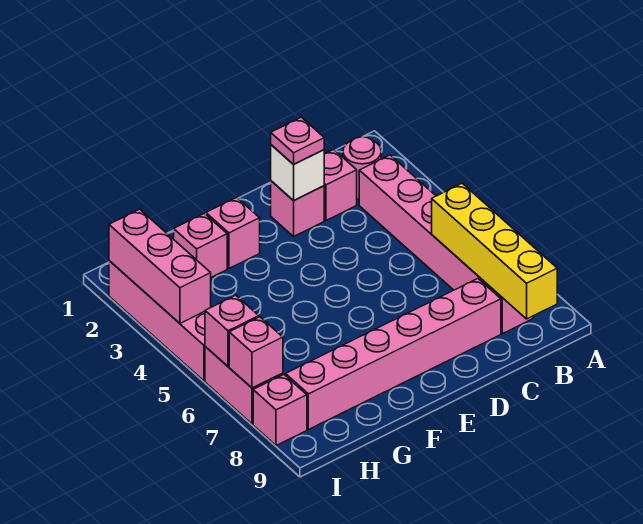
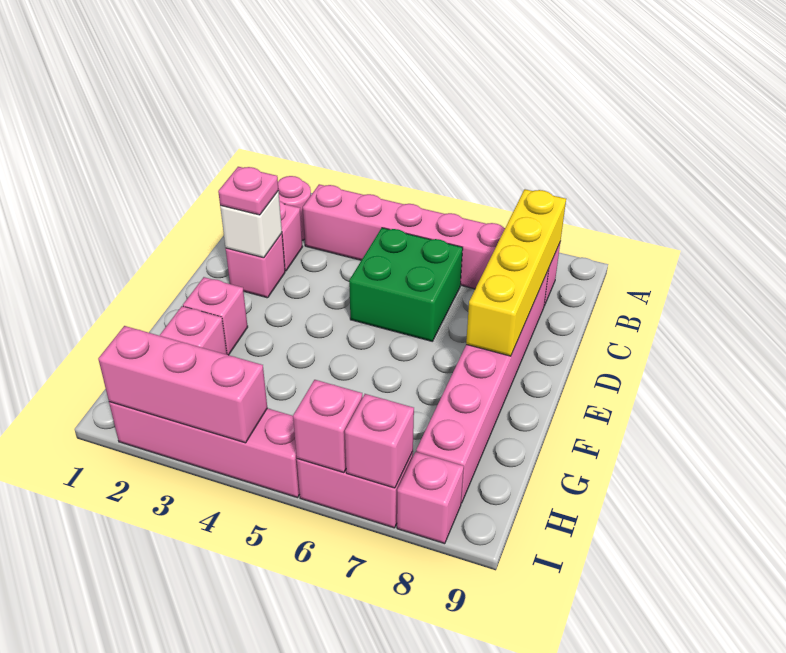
yellow 1x4 brick [432,183,557,319] -> yellow 1x4 brick turned to [466,189,566,356]
none -> green 2x2 brick [349,228,463,341]

